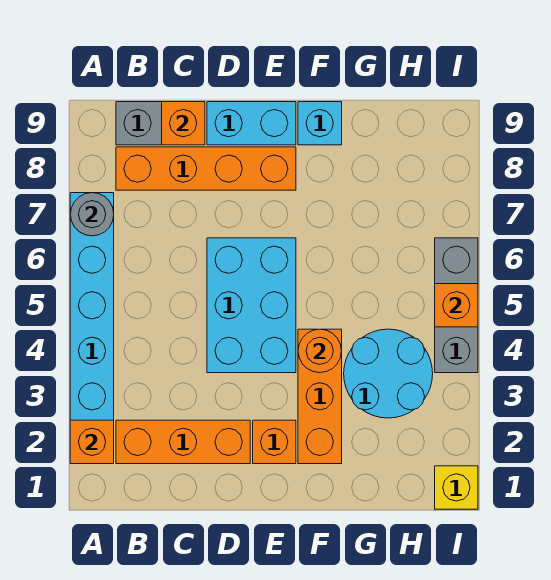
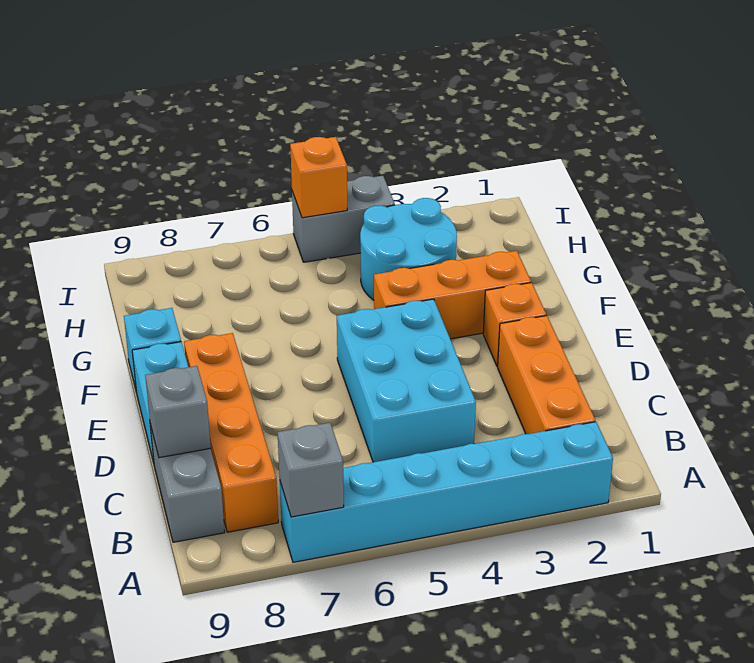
orange 1x1 brick [70,420,114,464] -> none
grey 1x1 round brick [70,193,114,236] -> grey 1x1 brick [278,423,344,517]
orange 1x1 brick [162,102,205,145] -> grey 1x1 brick [145,366,211,458]
cyan 2x3 brick [207,238,296,373] -> cyan 2x3 brick turned to [337,299,476,462]
orange 1x1 round brick [298,329,342,373] -> none
yellow 1x1 brick [435,466,478,509] -> none
grey 1x3 brick [435,238,478,373] -> grey 1x2 brick [292,176,395,262]

